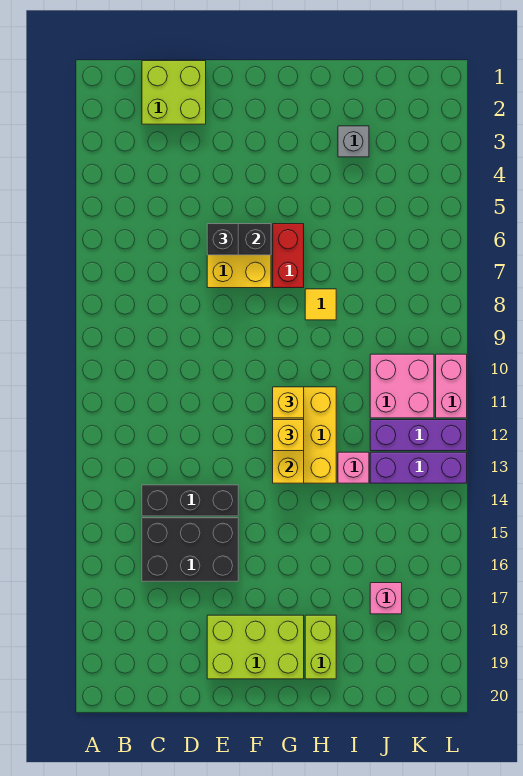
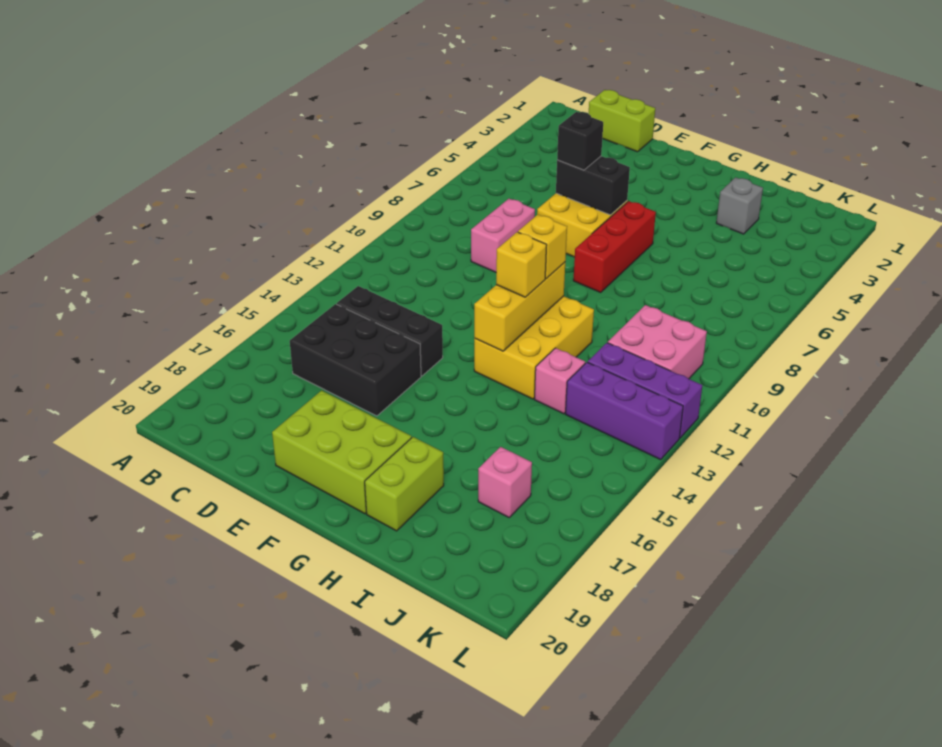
lime 2x2 brick [142,61,206,124] -> lime 1x2 brick [589,90,655,152]
red 1x2 brick [273,224,304,288] -> red 1x3 brick [573,201,656,292]
yellow 1x1 tile [305,289,336,320] -> none
pink 1x2 brick [436,354,467,418] -> pink 1x2 brick moved to [471,199,535,272]

